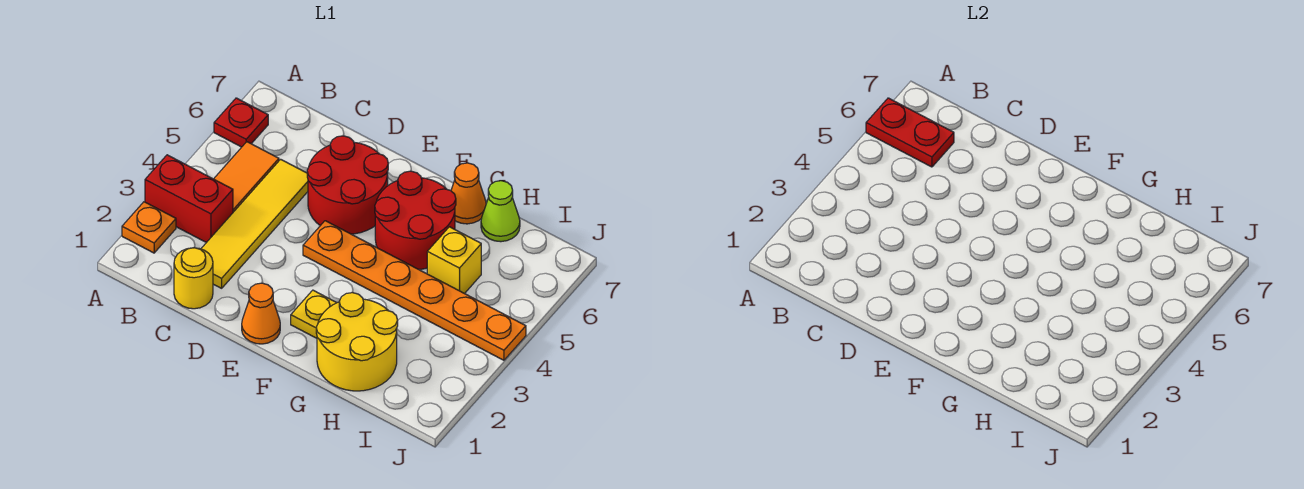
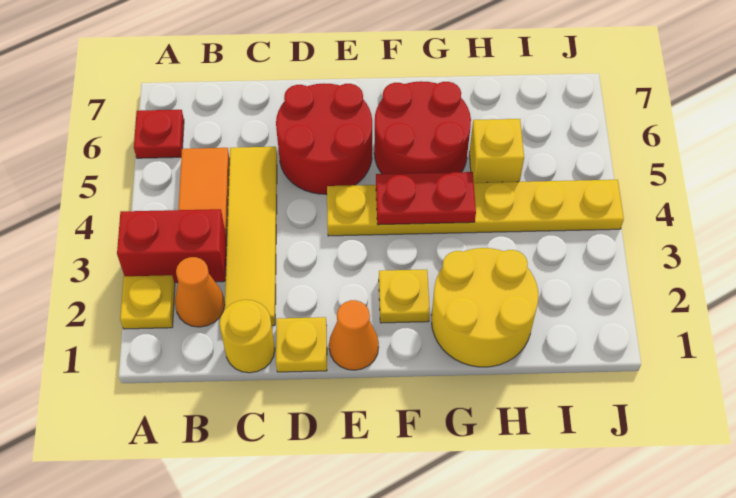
orange 1x1 plate [122,202,176,253] -> yellow 1x1 plate [120,275,175,329]
red 1x2 plate [866,98,954,167] -> red 1x2 plate moved to [376,172,476,225]
none -> yellow 1x1 plate [276,317,327,372]
orange 1x6 plate [303,221,526,360] -> yellow 1x6 plate [327,180,624,236]
orange 1x1 cone [451,163,486,224] -> orange 1x1 cone moved to [175,257,225,327]
lime 1x1 cone [481,181,520,242] -> none

